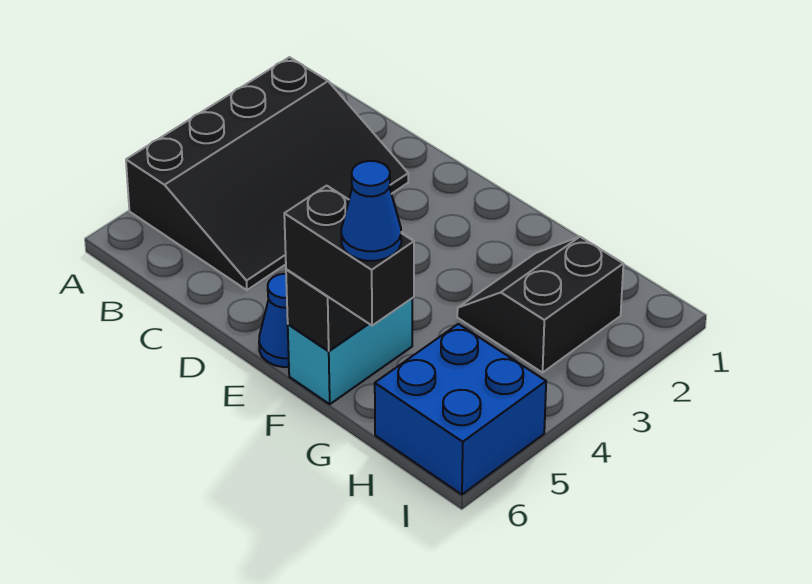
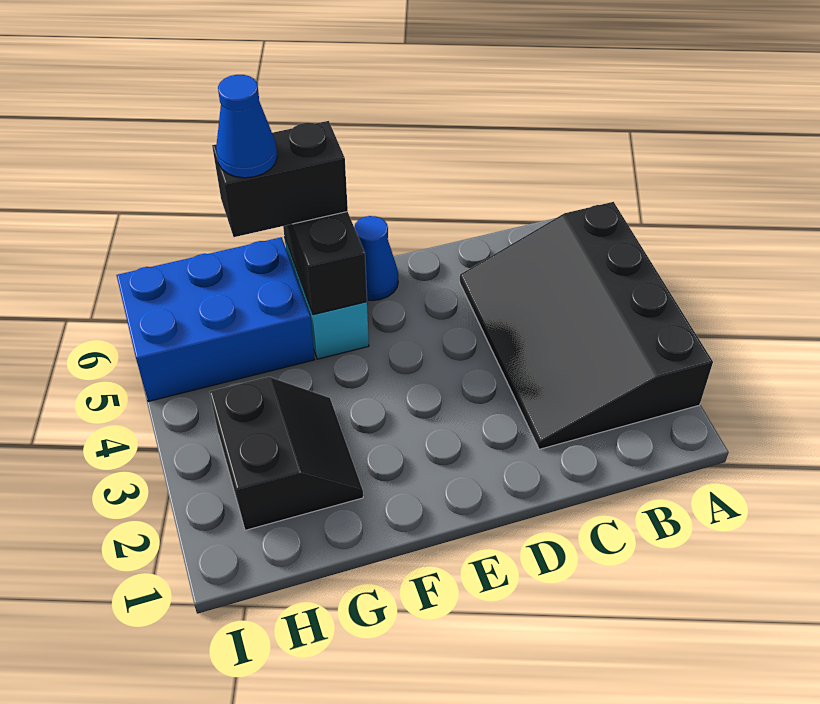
blue 2x2 brick [375,324,546,495] -> blue 2x3 brick [117,237,314,402]

